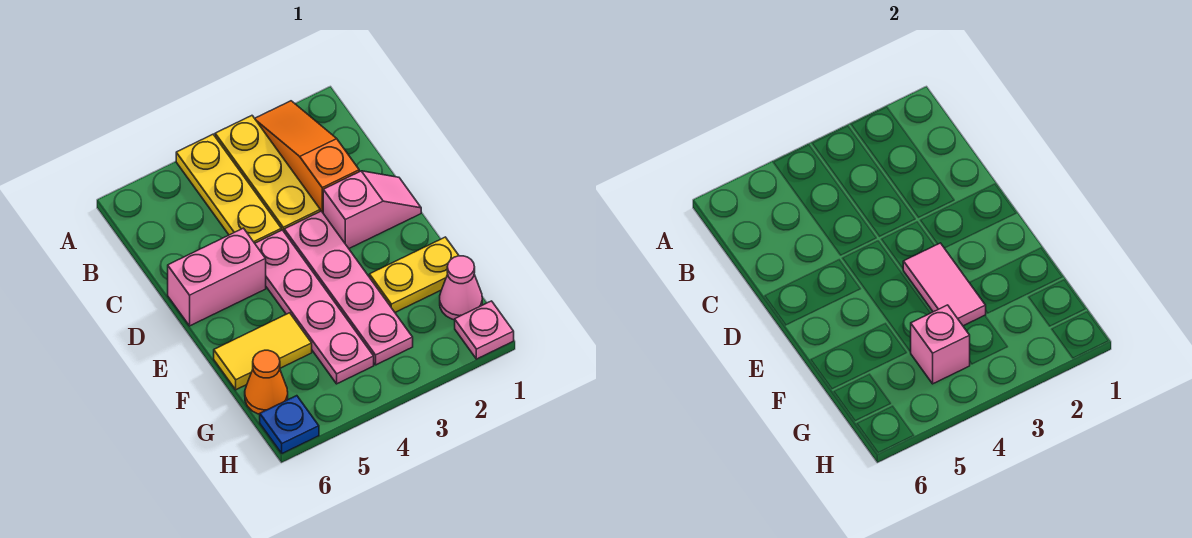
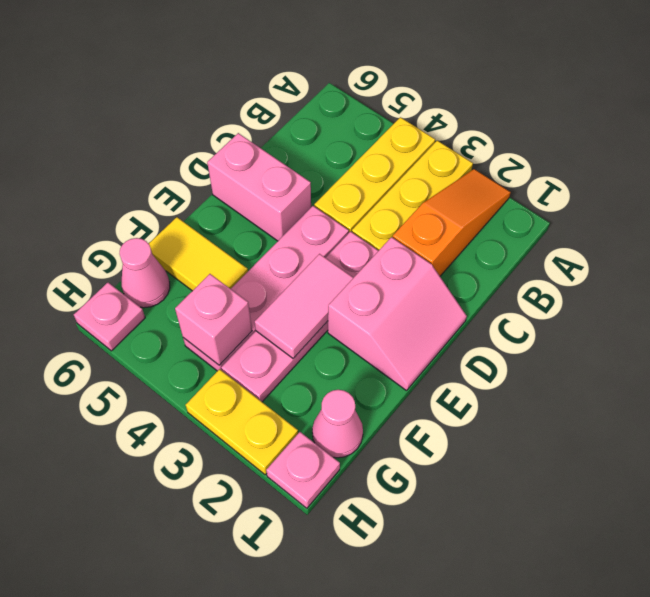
pink 1x2 slope [323,171,421,248] -> pink 2x2 slope [328,237,467,391]
yellow 1x2 plate [369,237,459,312] -> yellow 1x2 plate moved to [186,369,298,475]
orange 1x1 cone [245,350,288,414] -> pink 1x1 cone [120,238,170,308]
blue 1x1 plate [260,396,319,453] -> pink 1x1 plate [74,283,145,351]

